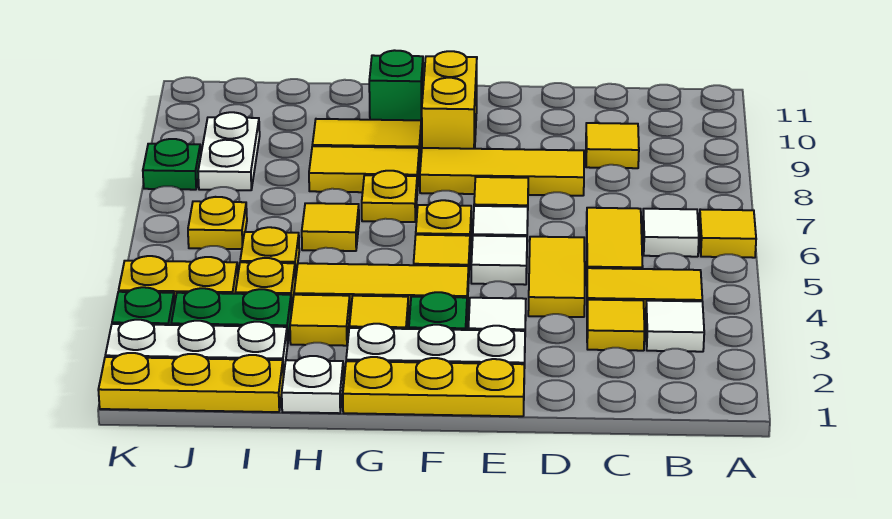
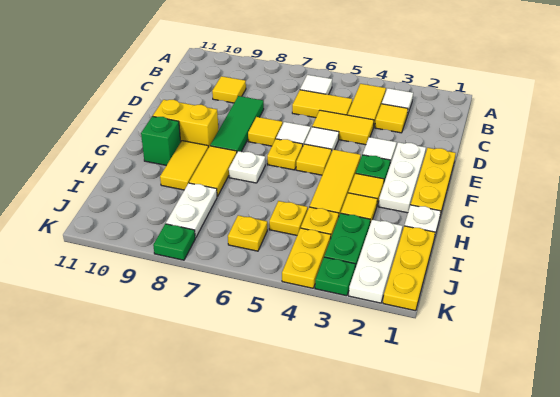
yellow 1x1 tile [699,209,756,258] -> none
yellow 1x3 tile [420,148,584,196] -> green 1x3 tile [210,96,264,152]
yellow 1x1 plate [362,171,417,222] -> white 1x1 plate [229,151,265,183]
yellow 1x1 tile [302,203,359,251] -> none
white 1x2 plate [198,112,260,190] -> white 1x2 plate turned to [166,183,217,238]

